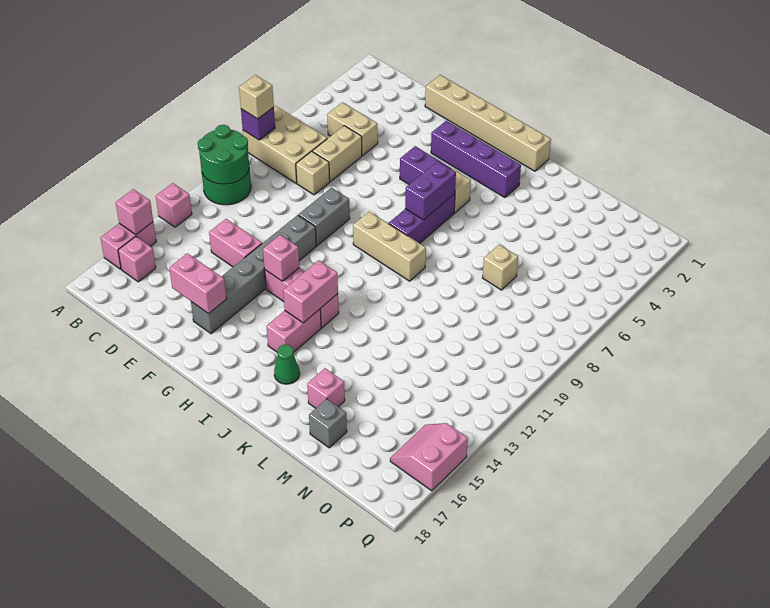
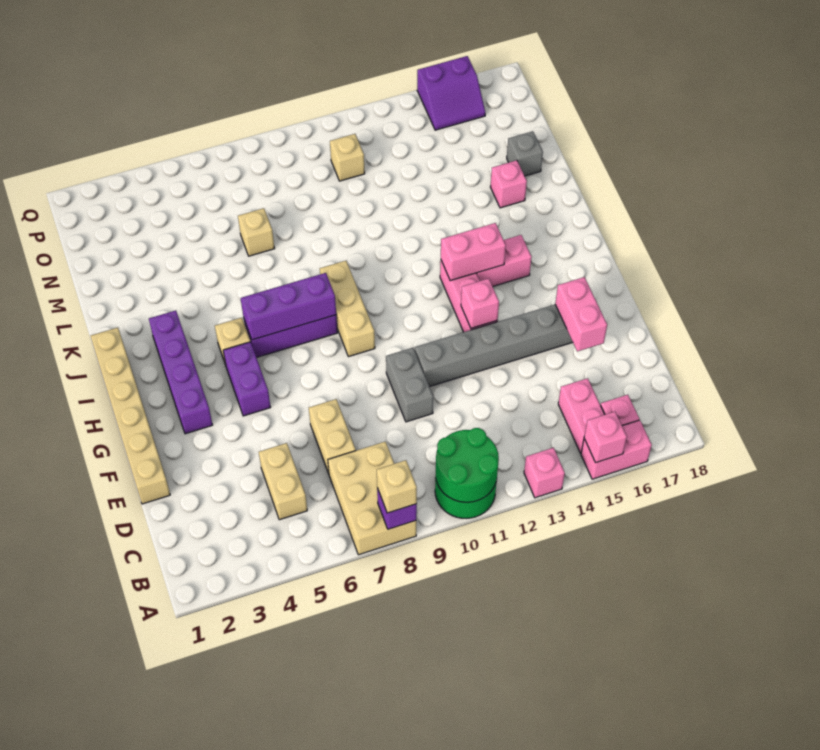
tan 1x2 brick [312,126,362,181] -> tan 1x2 brick turned to [309,399,356,474]
tan 1x1 brick [296,151,330,195] -> tan 1x1 brick moved to [330,134,365,181]
pink 1x2 brick [209,219,262,267] -> pink 1x2 brick moved to [558,378,605,453]
grey 1x2 brick [299,188,350,246] -> grey 1x2 brick turned to [386,348,433,422]
purple 1x2 brick [405,161,456,220] -> purple 1x3 brick [241,273,336,340]
green 1x1 cone [274,345,300,384] -> none
pink 2x2 slope [390,423,468,491] -> purple 2x2 slope [417,56,485,130]

